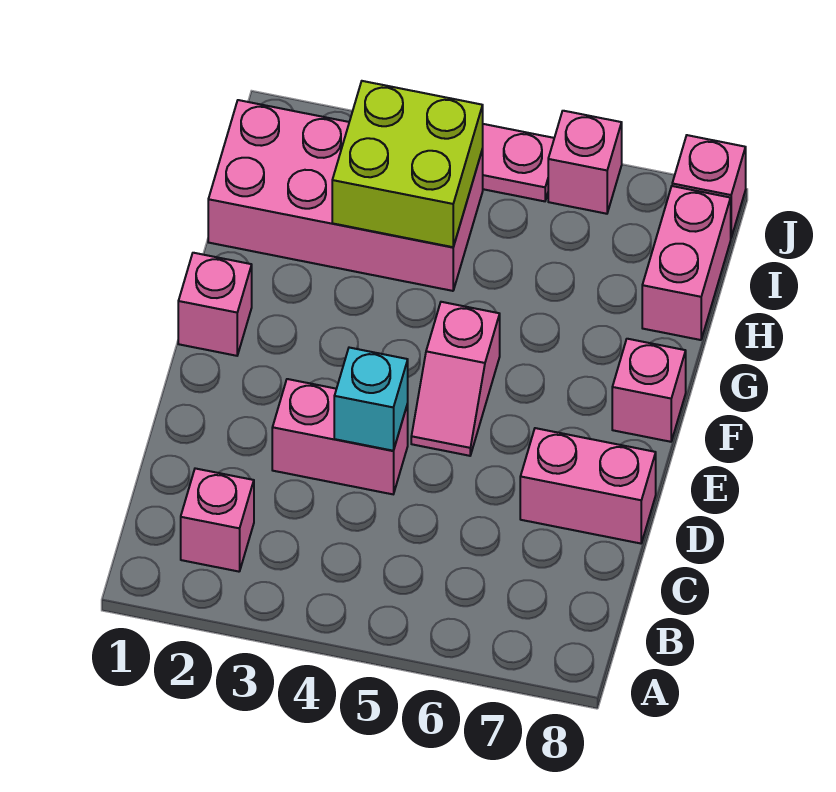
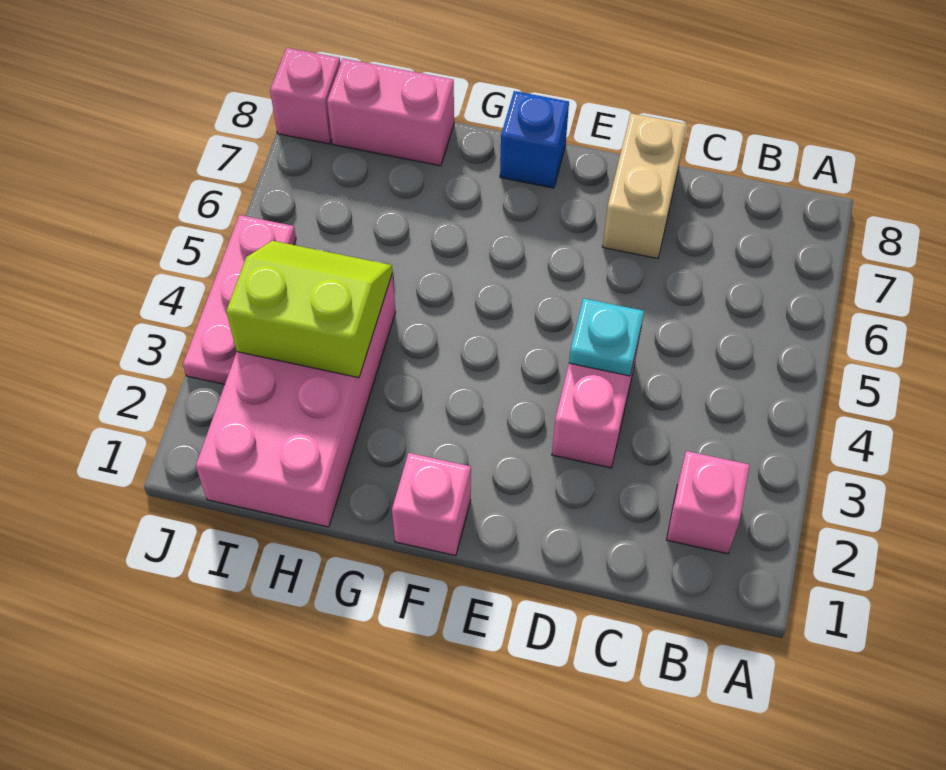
cyan 1x1 brick [334,348,408,451] -> cyan 1x1 plate [569,298,644,376]
pink 1x2 brick [520,428,656,543] -> tan 1x2 brick [603,113,687,259]
pink 1x2 slope [411,302,500,456] -> none
pink 1x1 brick [612,339,686,442] -> blue 1x1 brick [500,91,569,188]
lime 2x2 brick [332,81,483,247] -> lime 2x2 slope [226,241,392,378]
pink 1x1 brick [548,111,622,214] -> none

